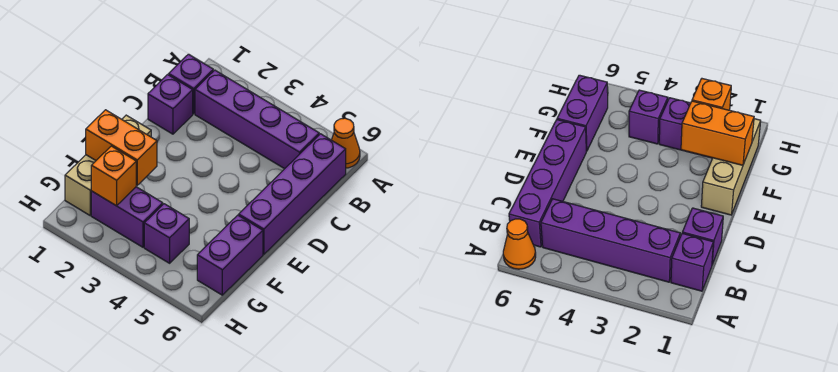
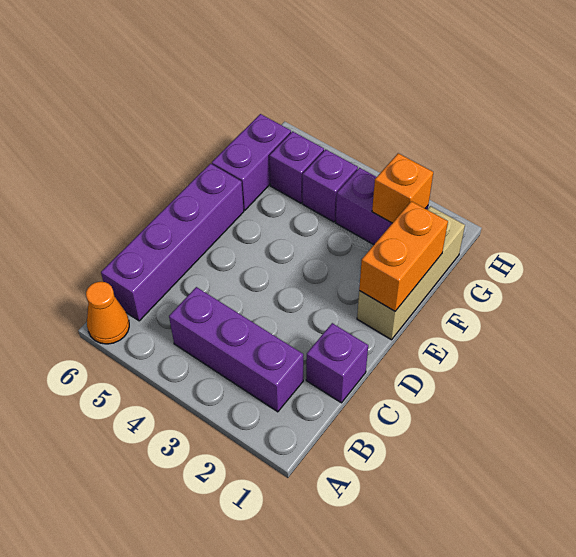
purple 1x1 brick [169,54,213,114] -> purple 1x1 brick moved to [269,131,324,203]
purple 1x4 brick [195,70,319,169] -> purple 1x3 brick [169,287,303,412]
orange 1x2 brick [86,110,157,185] -> orange 1x2 brick turned to [359,201,448,311]

